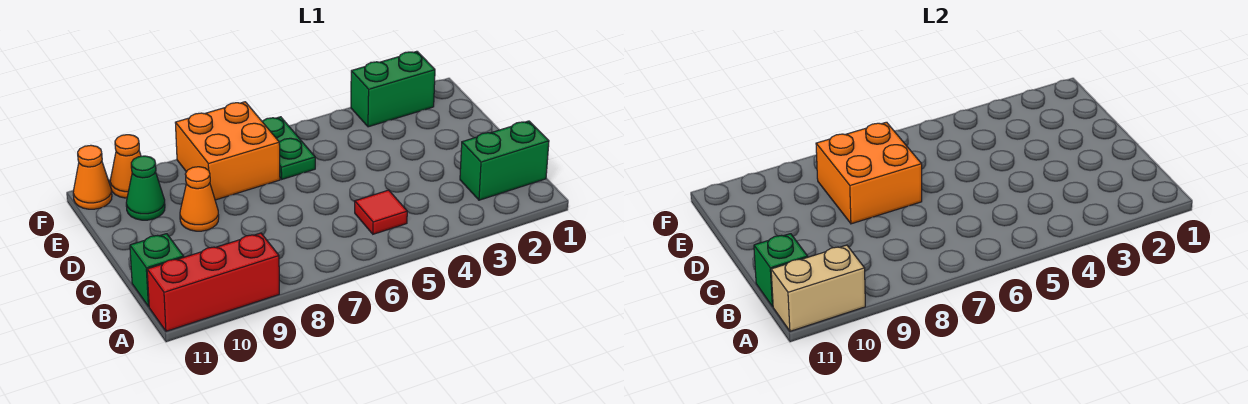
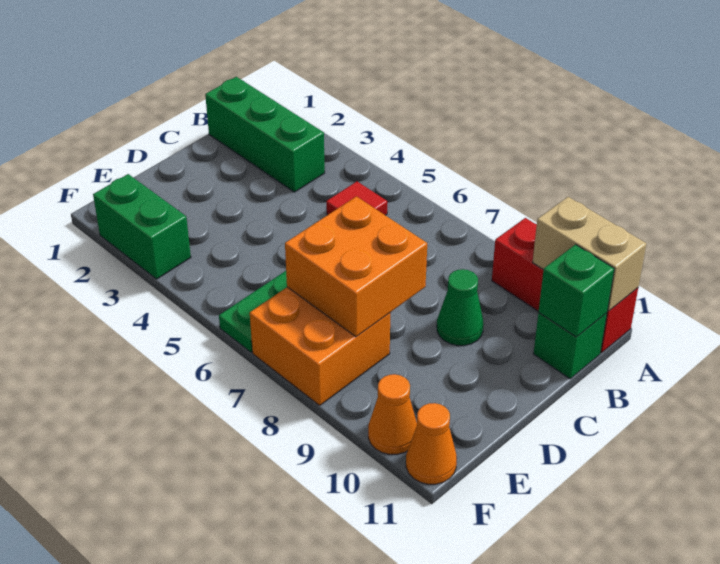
green 1x2 brick [460,121,549,200] -> green 1x3 brick [205,77,325,192]
orange 1x1 cone [180,167,219,231] -> none
green 1x1 cone [126,156,165,220] -> green 1x1 cone moved to [437,269,484,346]

